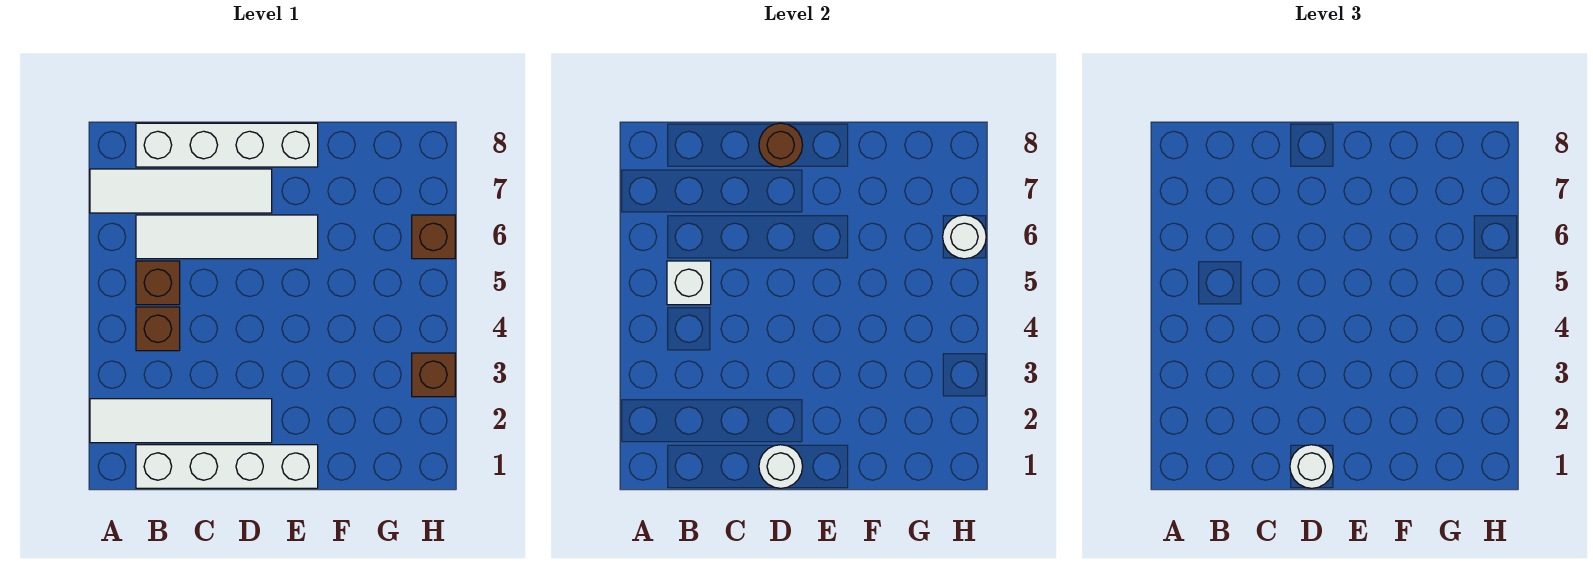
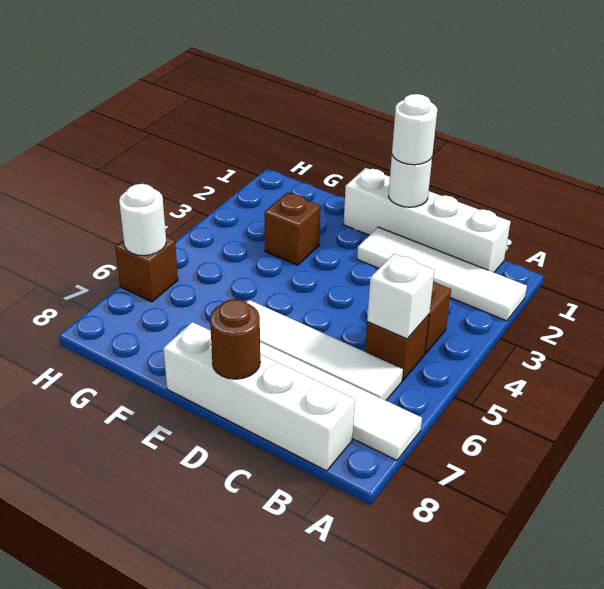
brown 1x1 brick [412,353,455,397] -> brown 1x1 brick moved to [265,193,321,265]

